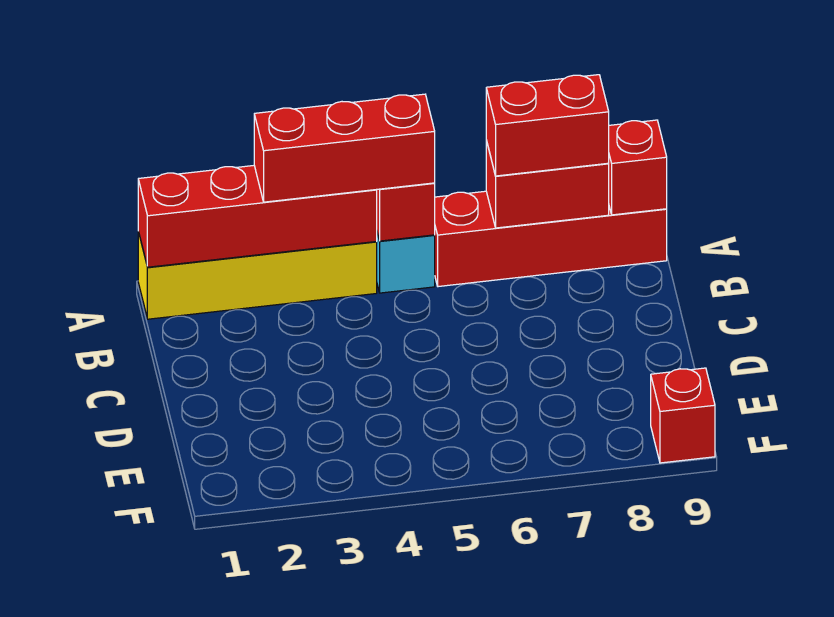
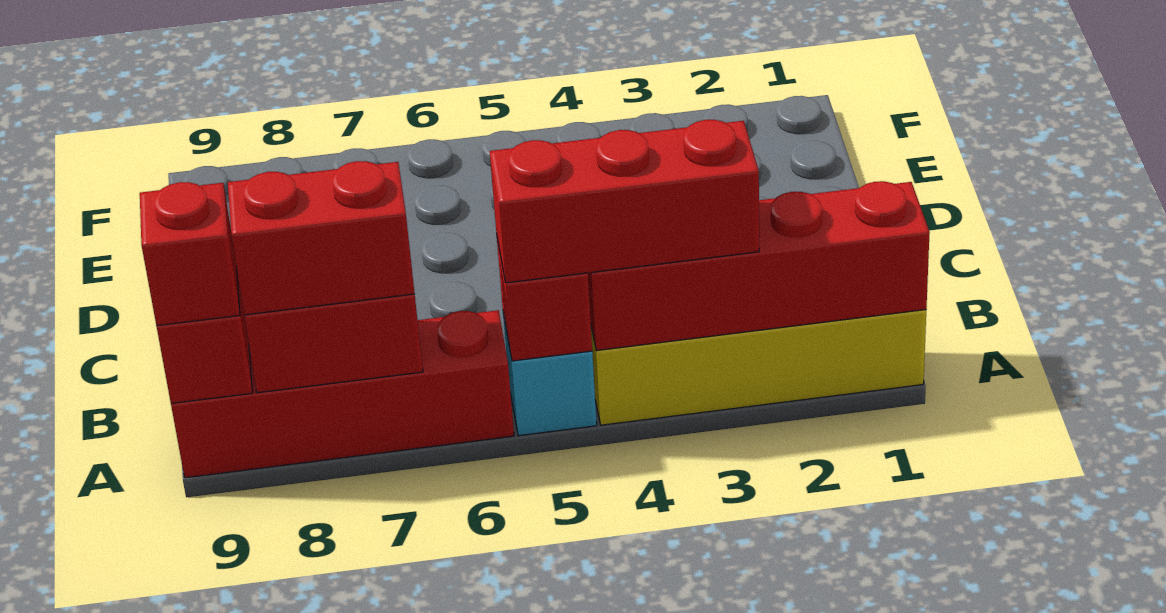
red 1x1 brick [651,368,715,463] -> red 1x1 brick moved to [140,182,240,326]

